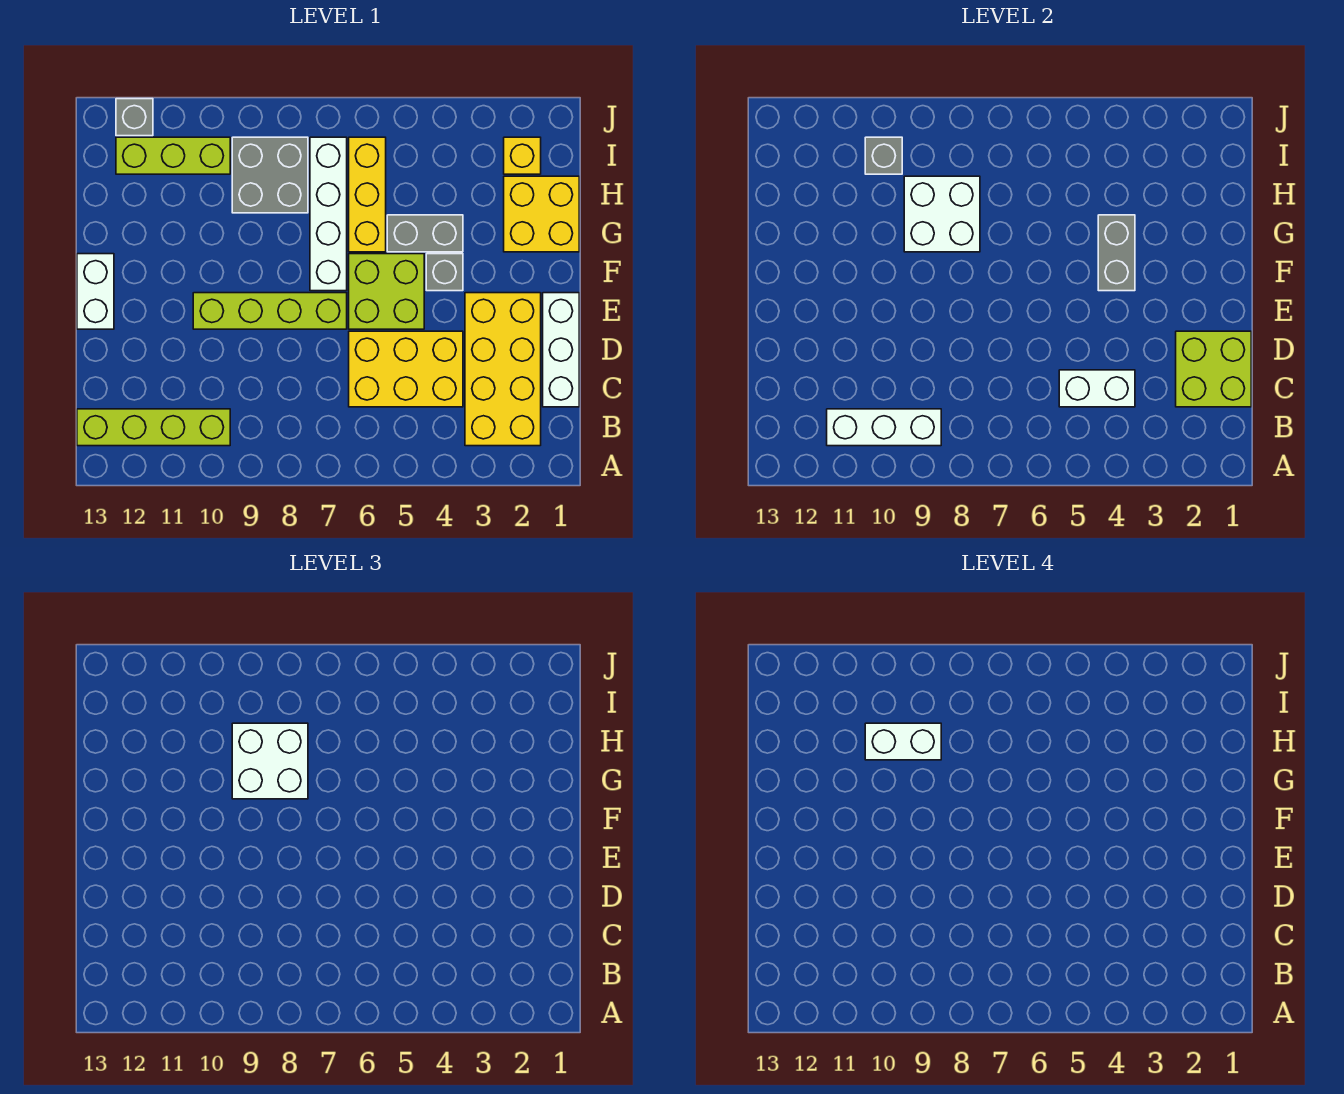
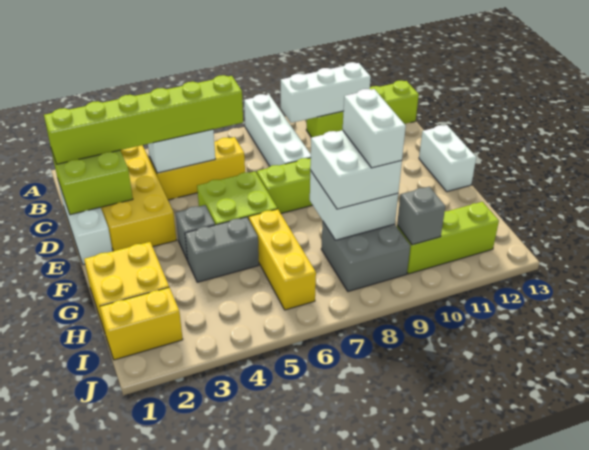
none -> lime 1x6 brick [44,75,243,164]
yellow 2x3 brick [349,331,463,407] -> yellow 1x3 brick [150,137,245,200]
grey 1x2 brick [1098,215,1135,291] -> none
white 1x4 brick [310,137,347,291] -> white 1x4 brick moved to [244,94,311,166]
white 1x2 brick [865,723,941,760] -> white 1x2 brick turned to [343,89,406,168]
yellow 1x1 brick [504,137,541,174] -> yellow 1x2 brick [100,287,183,360]
grey 1x1 brick [116,99,153,136] -> none

